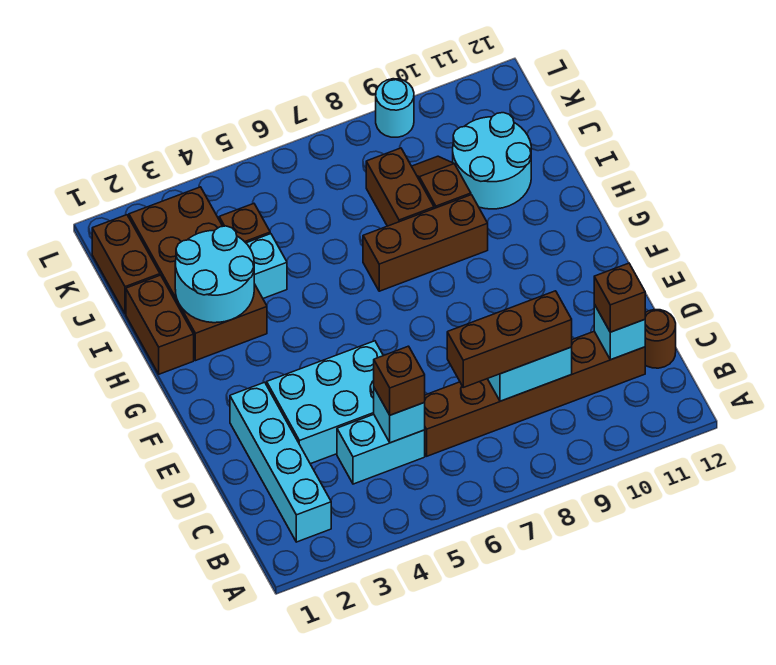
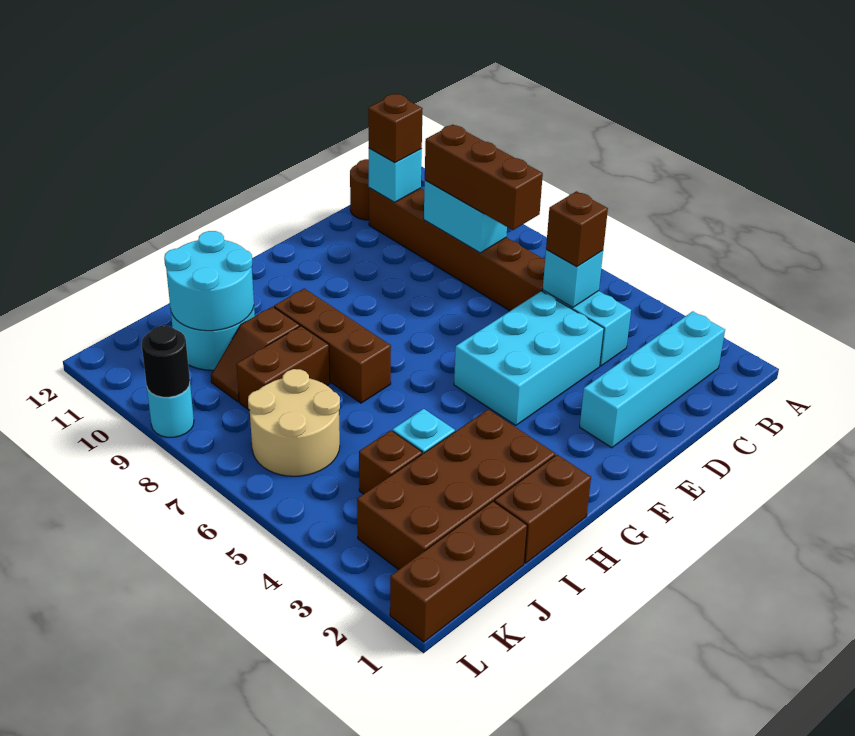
cyan 2x3 brick [267,341,383,464] -> cyan 2x3 brick turned to [454,291,604,425]
cyan 2x2 round brick [175,226,254,323] -> cyan 2x2 round brick moved to [164,231,254,331]
brown 1x2 brick [92,215,160,314] -> brown 1x3 brick [390,501,527,642]
none -> tan 2x2 round brick [248,369,340,476]
none -> black 1x1 round brick [142,326,190,397]

